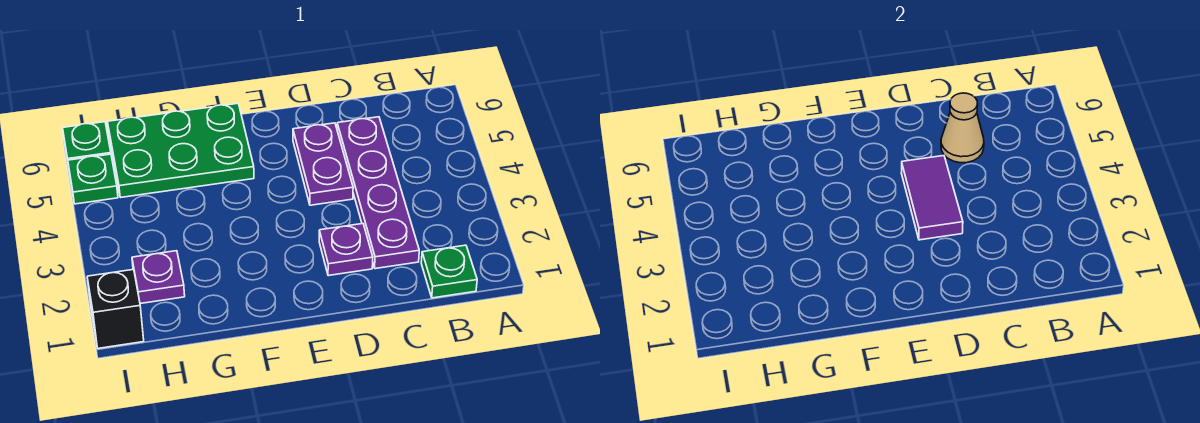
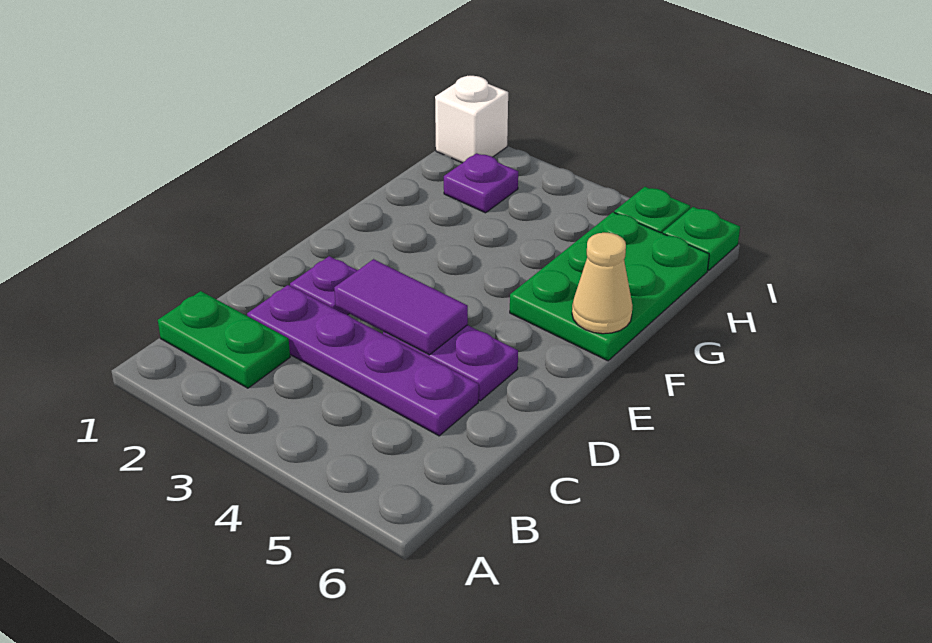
green 1x1 plate [421,245,477,298] -> green 1x2 plate [158,291,290,388]
tan 1x1 cone [941,93,984,163] -> tan 1x1 cone moved to [572,233,633,334]
black 1x1 brick [87,269,144,348] -> white 1x1 brick [435,76,508,163]

